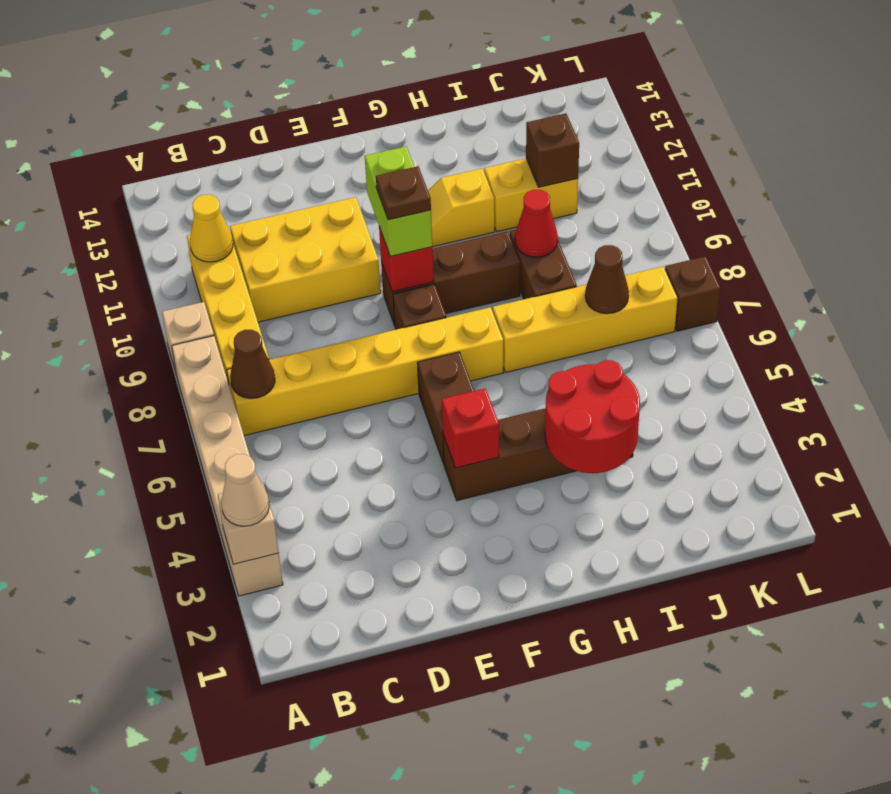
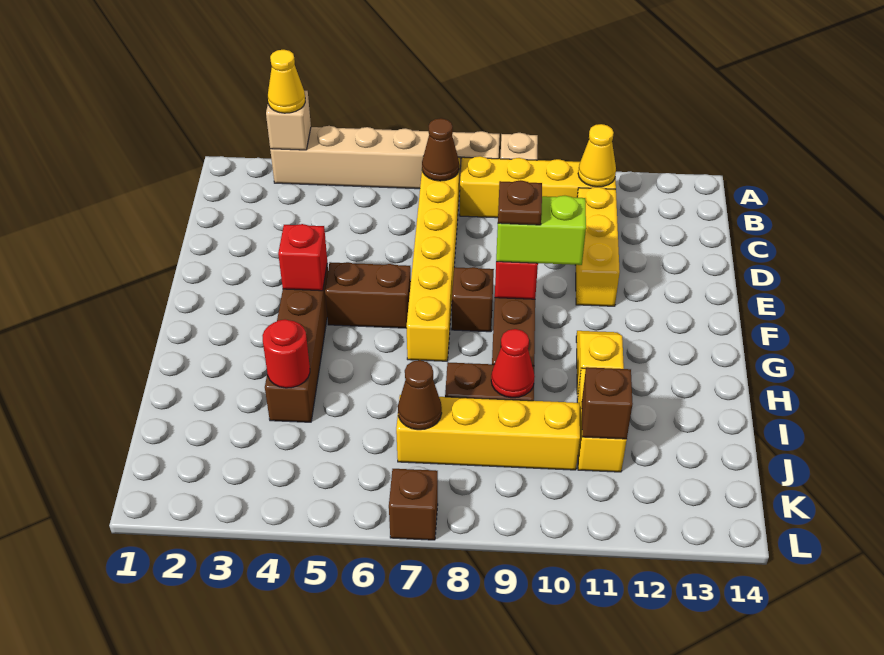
tan 1x1 cone [221,454,269,526] -> yellow 1x1 cone [268,50,305,113]
yellow 2x3 brick [230,197,381,322] -> yellow 1x3 brick [576,187,620,306]
red 2x2 round brick [545,360,640,473] -> red 1x1 round brick [262,319,310,388]
yellow 1x4 brick [493,267,677,372] -> yellow 1x4 brick turned to [396,395,580,470]

